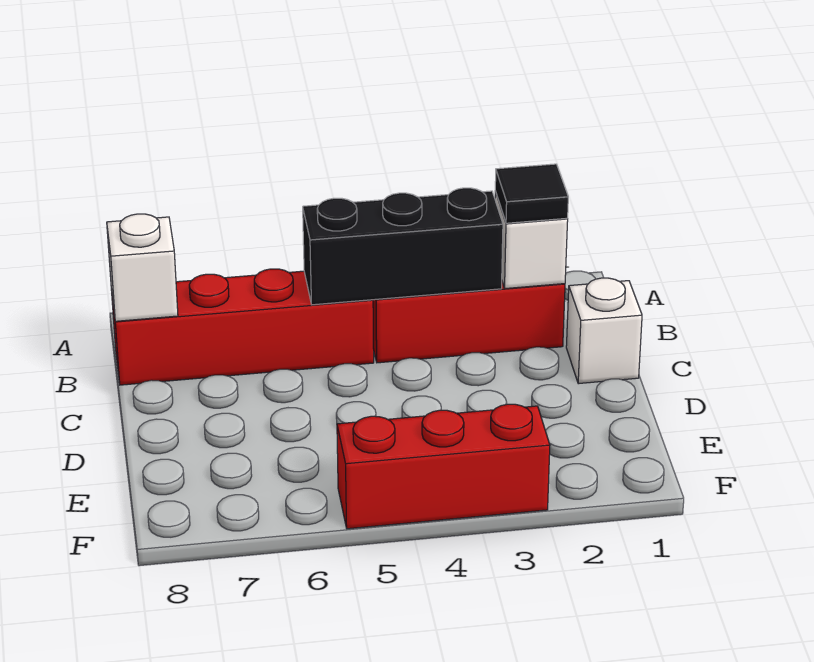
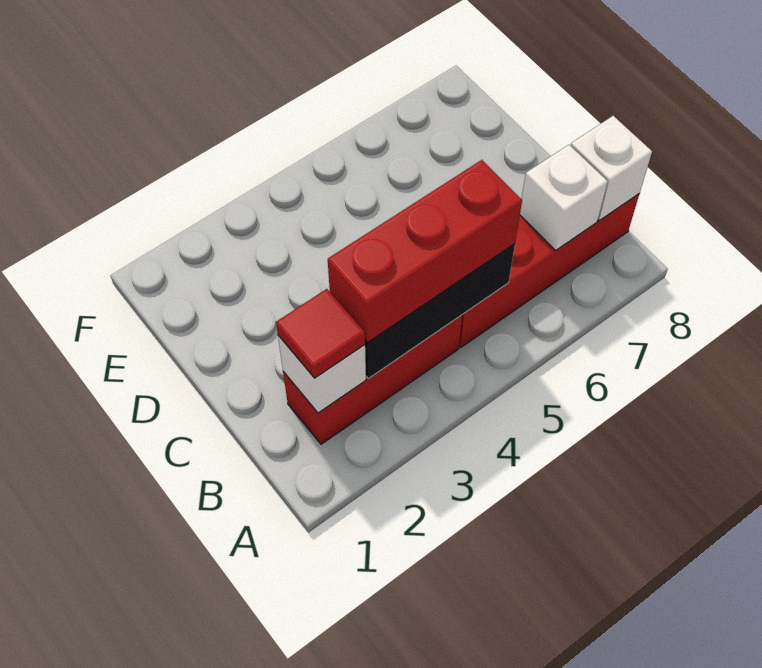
black 1x1 tile [495,164,568,223] -> red 1x1 tile [276,289,365,378]
white 1x1 brick [566,278,642,384] -> white 1x1 brick moved to [520,145,608,250]
red 1x3 brick [337,404,550,529] -> red 1x3 brick moved to [328,160,522,342]

